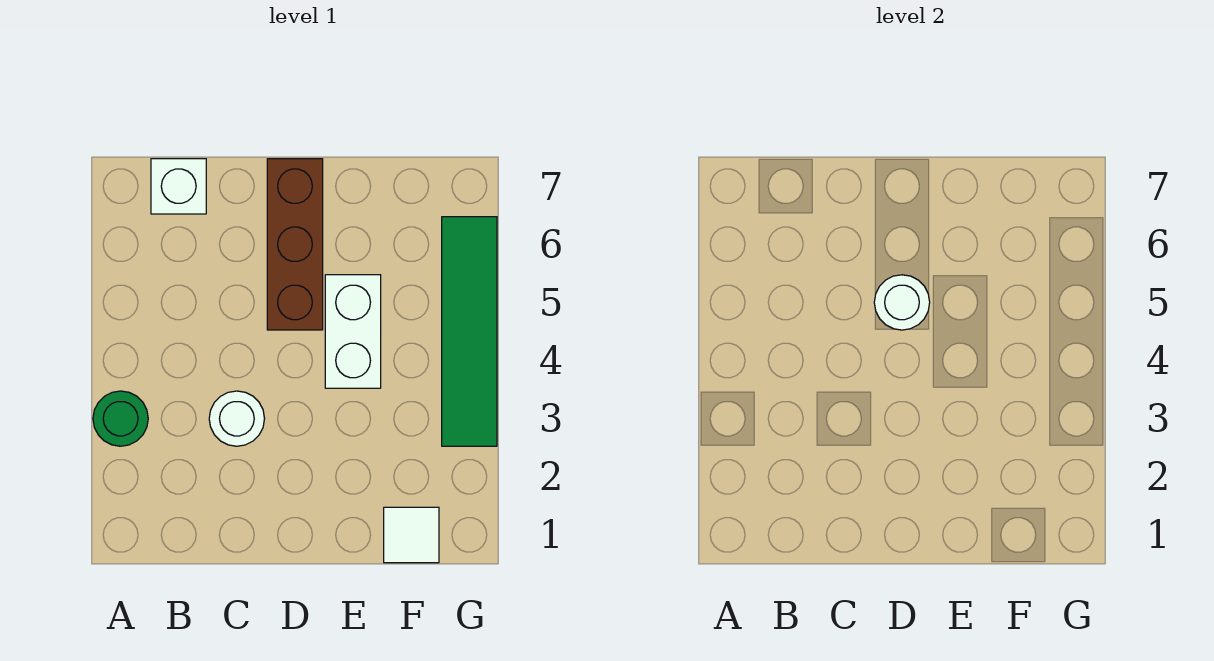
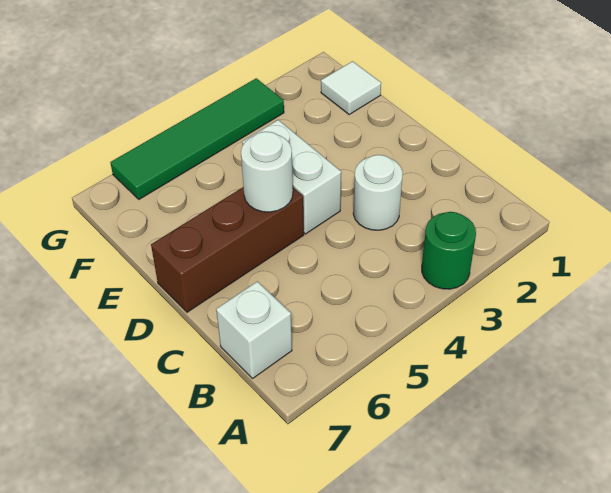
white 1x2 brick [325,275,381,388] -> white 1x2 brick turned to [242,120,341,234]

